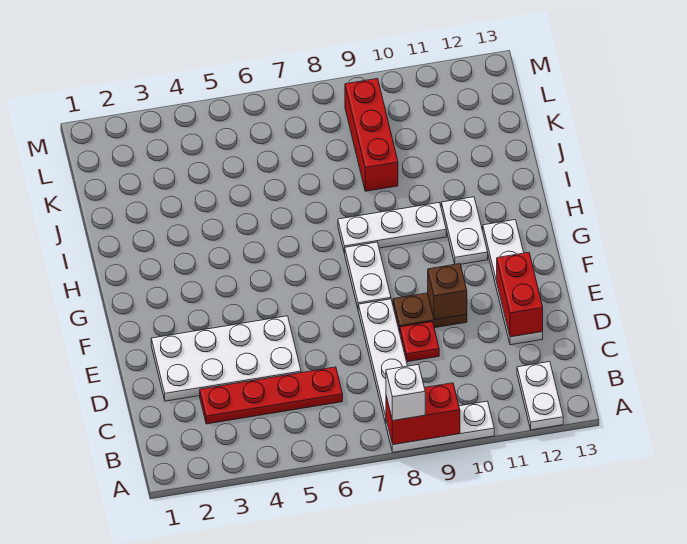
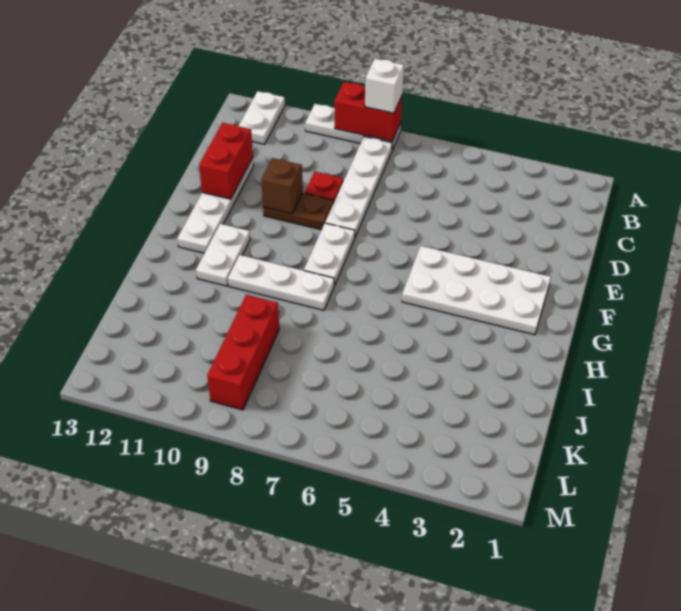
red 1x4 plate [200,367,343,424] -> none
white 2x4 plate [151,316,301,401] -> white 2x4 plate moved to [402,246,551,335]

